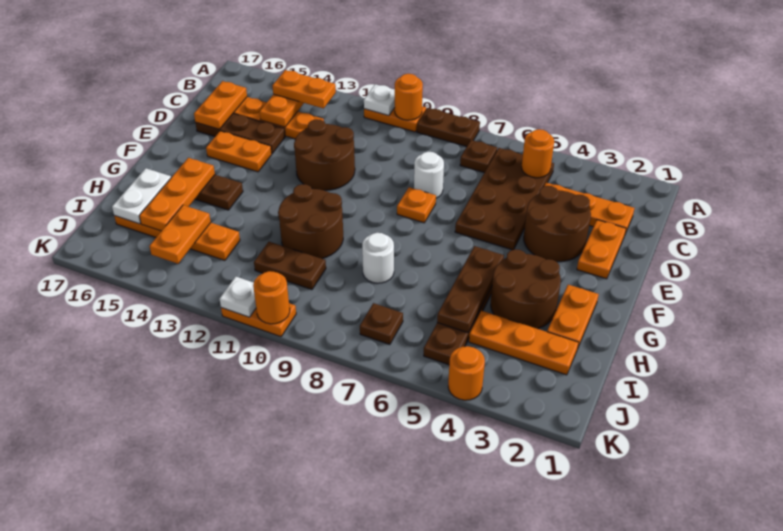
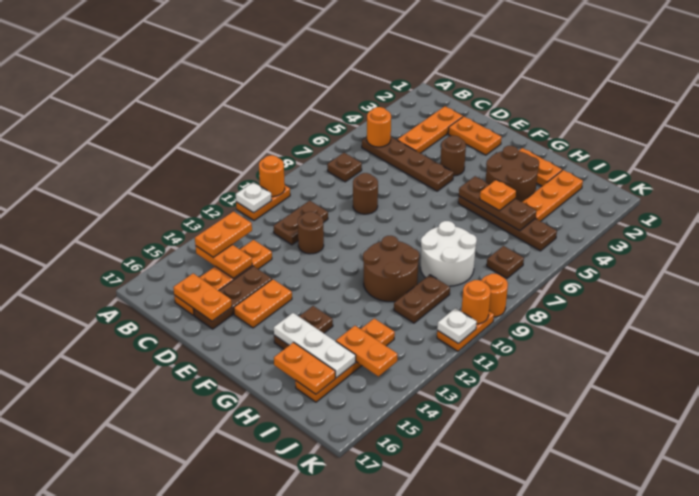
brown 1x2 plate [417,108,480,147] -> brown 1x2 plate moved to [274,201,328,245]
brown 2x4 plate [455,148,554,250] -> brown 1x4 plate [362,137,453,191]
brown 2x2 round brick [524,186,591,262] -> brown 1x1 round brick [440,136,466,176]
white 1x1 round brick [414,152,444,198] -> brown 1x1 round brick [353,173,378,214]
brown 2x2 round brick [294,119,355,190] -> brown 1x1 round brick [298,212,324,254]
orange 1x1 plate [397,187,436,223] -> orange 1x1 plate moved to [480,180,516,211]
orange 1x3 plate [139,158,215,231] -> white 1x3 plate [274,313,356,378]
white 1x1 round brick [362,233,394,283] -> white 2x2 round brick [421,221,477,286]
white 1x2 plate [112,168,171,224] -> orange 1x2 plate [274,342,336,394]
orange 1x1 round brick [448,346,485,400] -> orange 1x1 round brick moved to [481,274,508,317]

